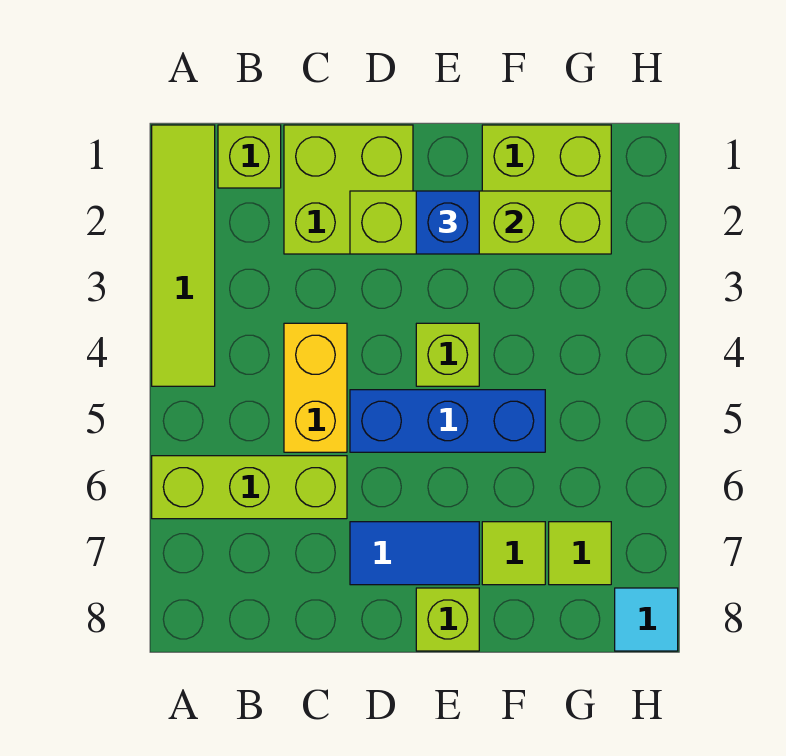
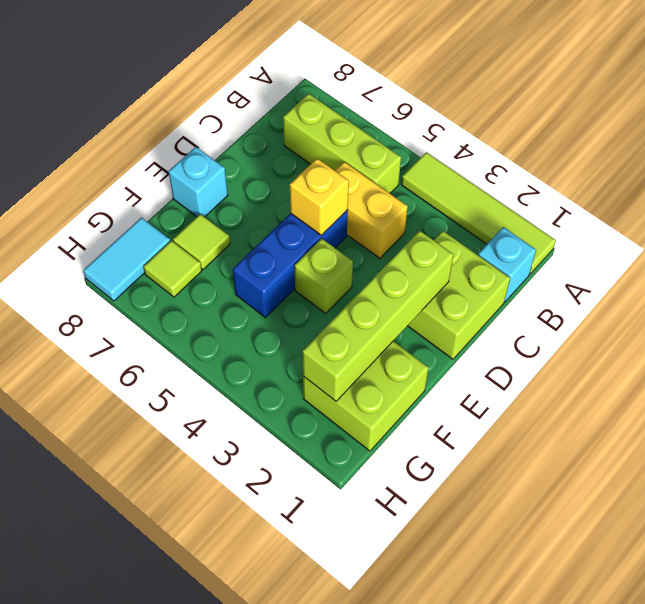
lime 1x3 brick [152,456,347,519] -> lime 1x3 brick turned to [283,94,401,193]
lime 1x1 brick [218,125,281,188] -> cyan 1x1 brick [478,227,536,302]
none -> yellow 1x1 brick [290,158,349,235]
blue 1x2 tile [350,522,479,585] -> none
blue 1x1 brick [416,191,479,254] -> none
lime 1x1 brick [416,588,479,651] -> cyan 1x1 brick [169,147,228,217]
cyan 1x1 tile [615,588,678,651] -> cyan 1x2 tile [83,218,170,301]

